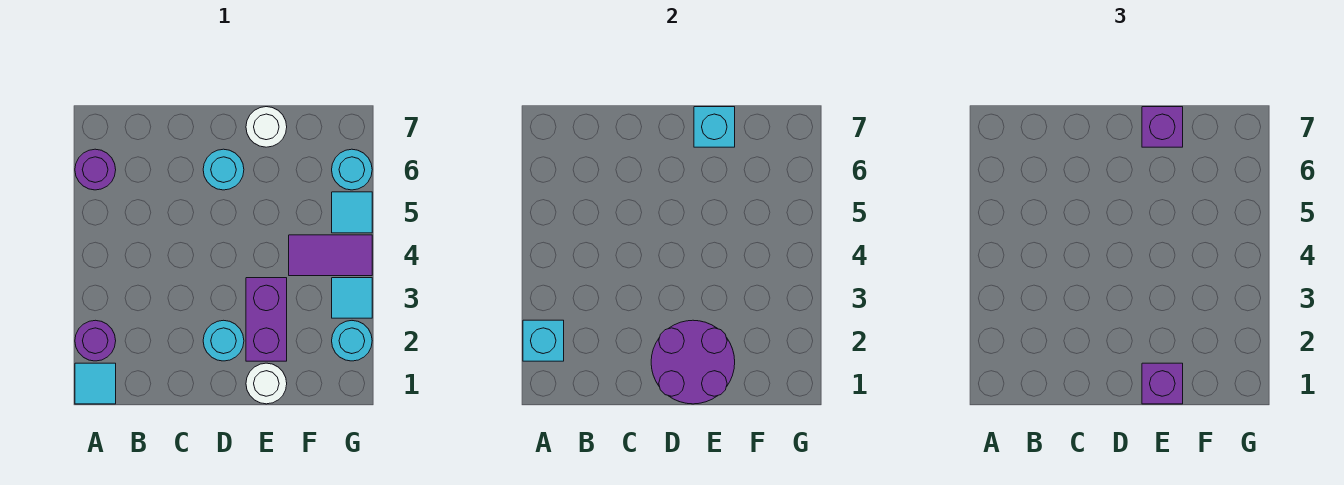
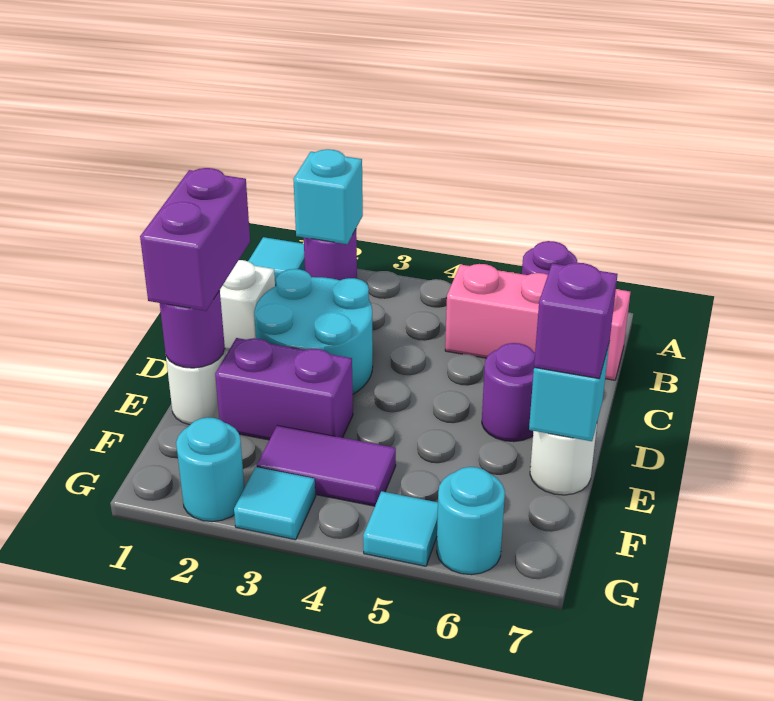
none -> pink 1x3 brick [445,264,630,380]
none -> white 1x1 brick [220,260,275,350]
purple 2x2 round brick [651,320,735,404] -> purple 1x1 round brick [160,290,225,368]
cyan 1x1 round brick [203,320,244,361] -> cyan 2x2 round brick [254,269,373,394]
cyan 1x1 round brick [203,149,244,190] -> purple 1x1 round brick [482,343,535,442]
purple 1x1 brick [1142,363,1183,404] -> purple 1x2 brick [140,168,250,311]
purple 1x2 tile [289,235,372,276] -> purple 1x2 tile turned to [257,426,396,506]

